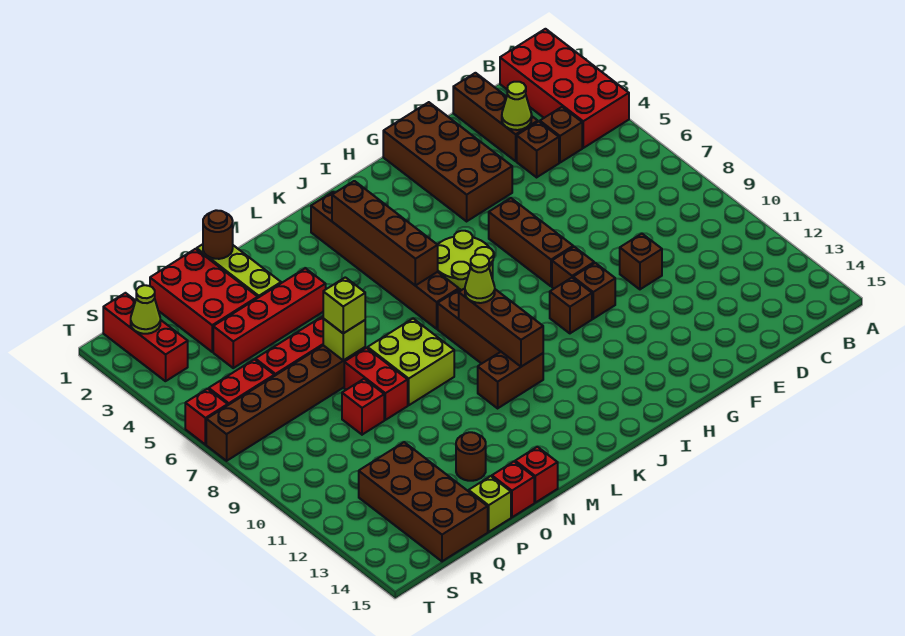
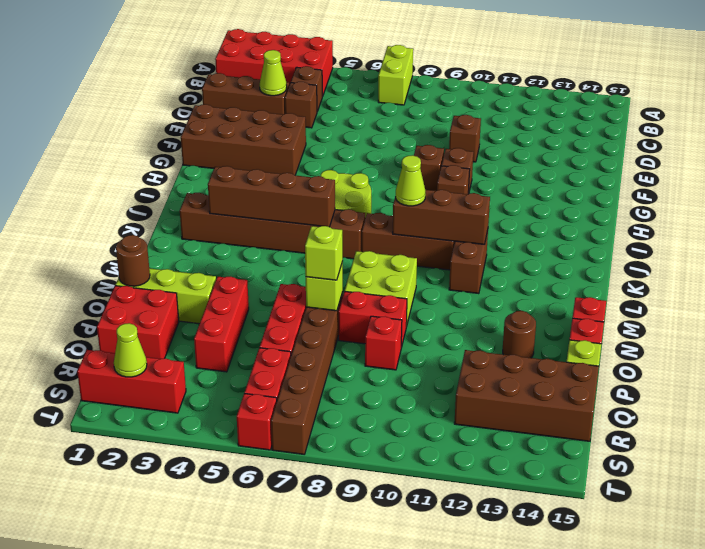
none -> lime 1x2 brick [378,45,413,105]
brown 1x3 brick [489,198,573,286] -> none
red 1x4 brick [213,268,326,368] -> red 1x3 brick [194,277,249,372]
red 2x3 brick [150,249,258,352] -> red 2x2 brick [97,286,179,359]

